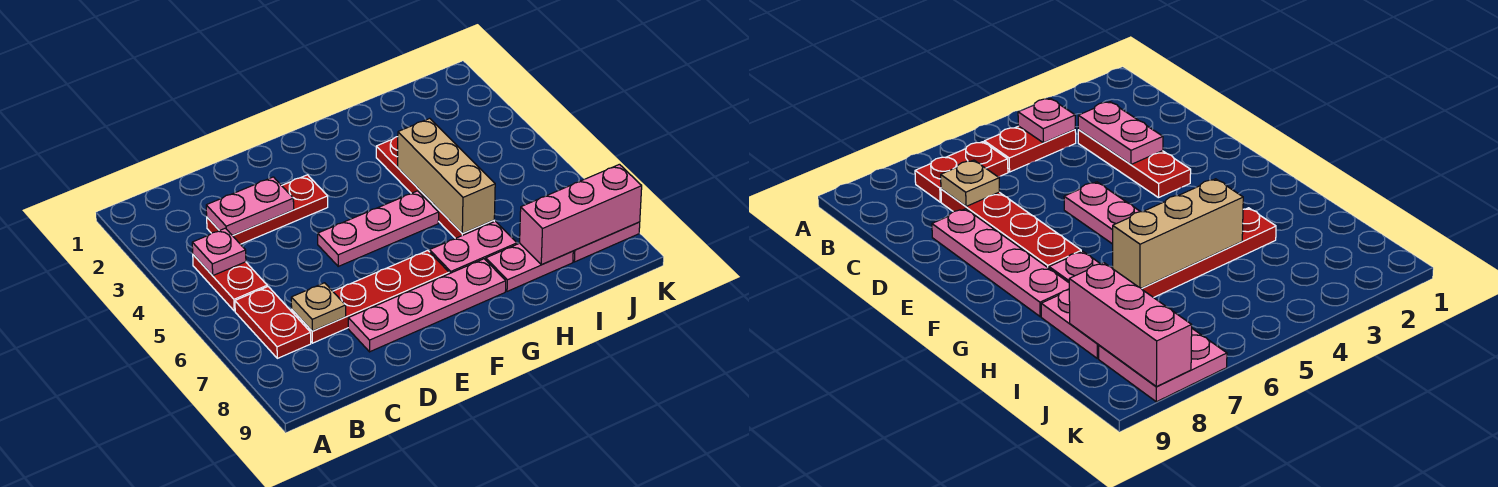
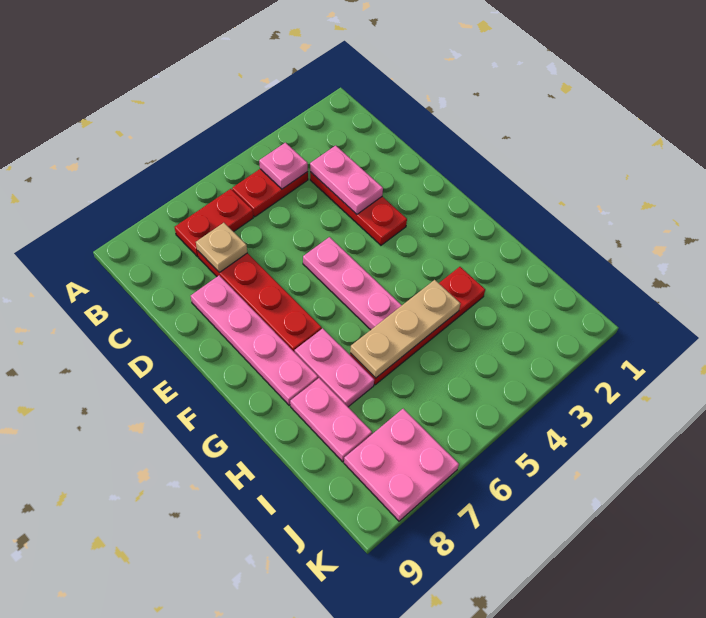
tan 1x3 brick [398,118,495,234] -> tan 1x3 plate [350,280,460,378]
pink 1x3 brick [520,164,642,265] -> none

